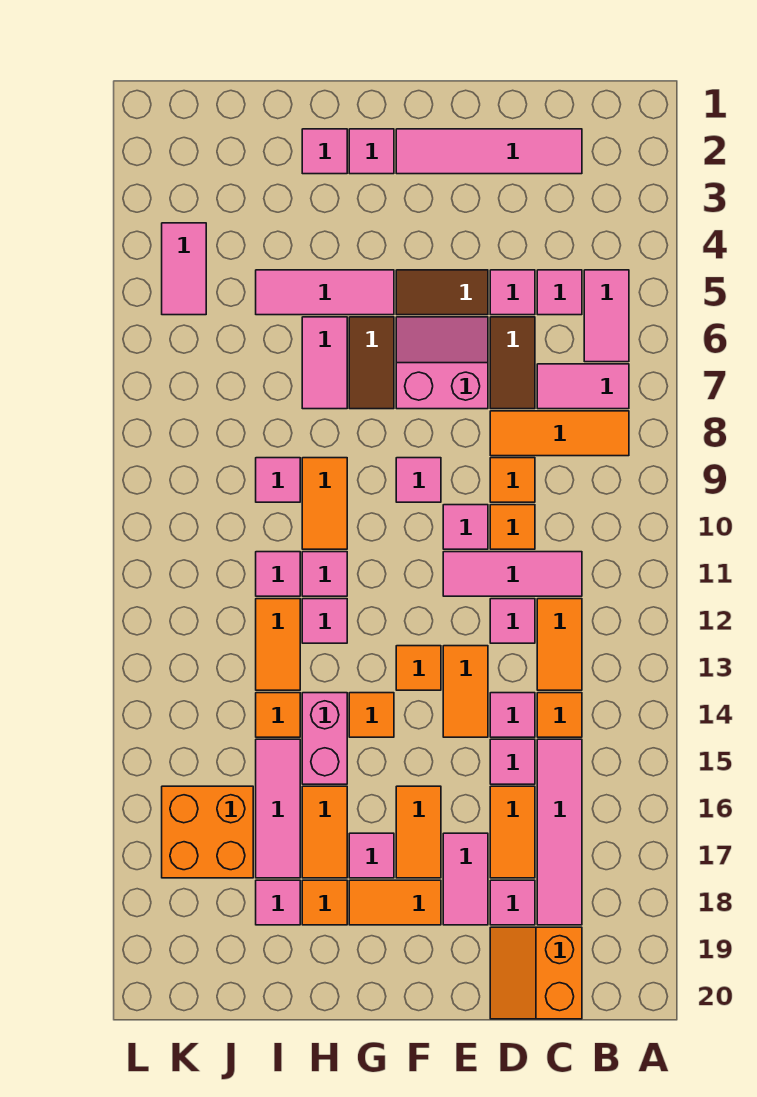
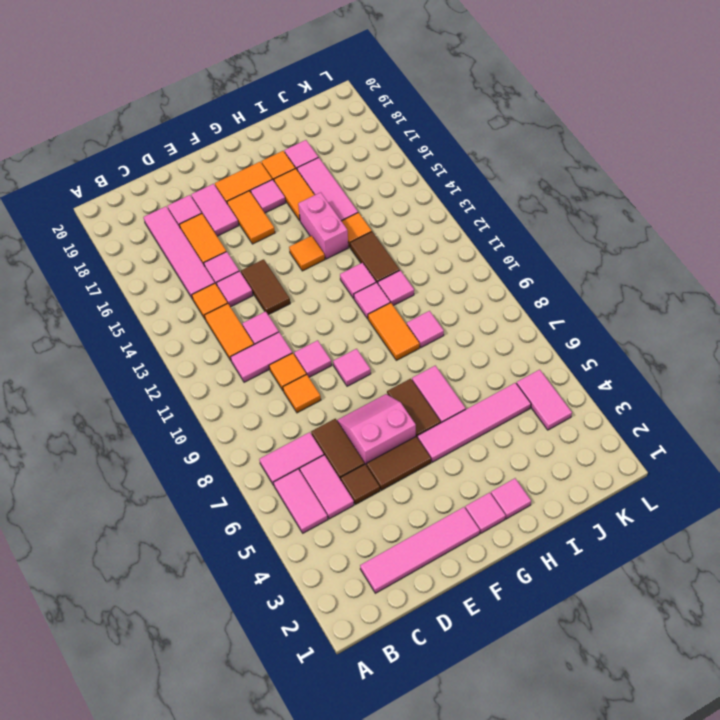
orange 1x3 tile [490,411,629,456] -> none
pink 1x1 tile [537,270,582,315] -> pink 1x2 tile [300,455,354,519]
pink 1x3 tile [443,552,582,596] -> pink 1x2 tile [231,332,292,382]
orange 2x2 slope [490,927,582,1019] -> none
pink 1x1 tile [490,270,535,315] -> brown 1x1 tile [341,464,380,504]
pink 2x2 slope [396,317,488,409] -> pink 2x2 slope turned to [337,394,416,466]
orange 1x2 tile [443,646,488,737] -> brown 1x2 tile [241,259,290,315]
orange 1x1 tile [396,646,441,690] -> none
pink 1x3 tile [256,270,394,315] -> pink 1x4 tile [418,383,531,462]
orange 1x2 tile [256,599,300,690] -> brown 1x2 tile [350,232,400,284]
orange 2x2 brick [162,786,253,878] -> none

